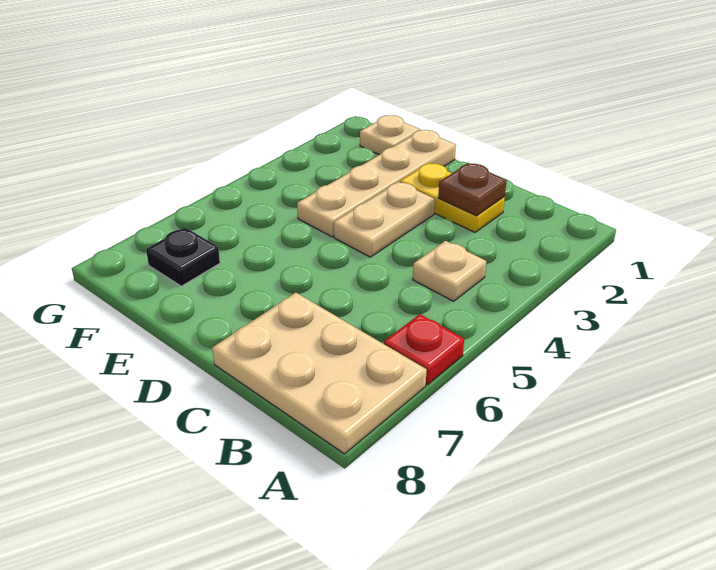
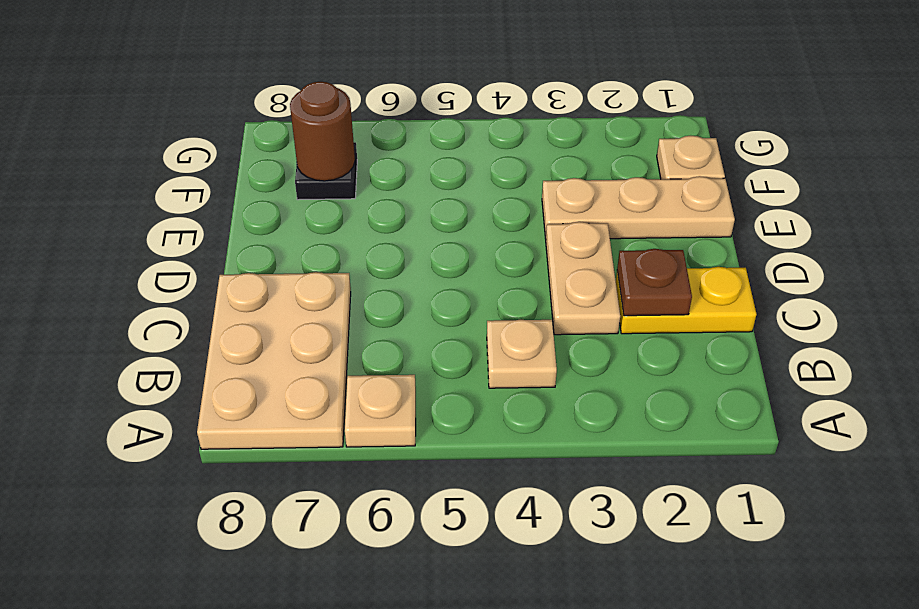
red 1x1 plate [384,314,464,385] -> tan 1x1 plate [345,375,416,447]
yellow 1x2 plate [400,163,505,232] -> yellow 1x2 plate turned to [616,267,756,334]
tan 1x2 plate [334,182,435,257] -> tan 1x2 plate turned to [546,222,620,335]
tan 1x4 plate [297,130,456,237] -> tan 1x3 plate [542,176,735,239]
none -> brown 1x1 round brick [290,82,355,181]

